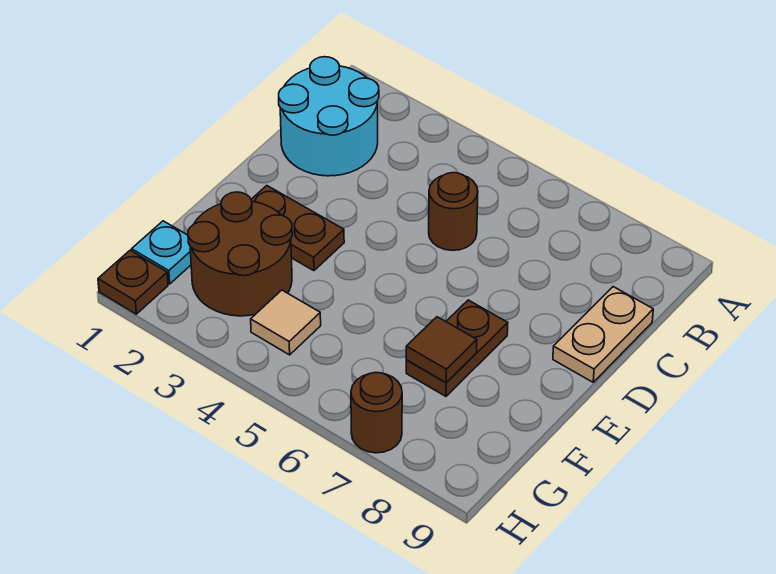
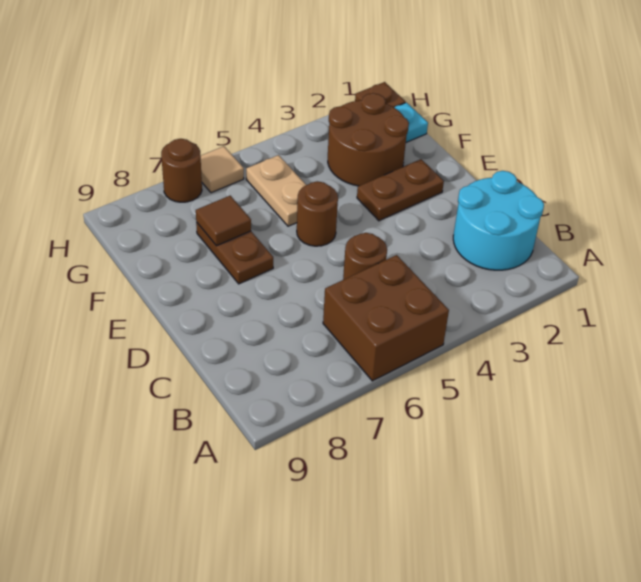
none -> brown 2x2 brick [323,255,449,381]
tan 1x2 plate [553,287,653,382] -> tan 1x2 plate moved to [246,155,306,226]
none -> brown 1x1 round brick [297,181,338,246]
tan 1x1 tile [251,290,321,355] -> tan 1x1 tile moved to [201,146,244,193]

